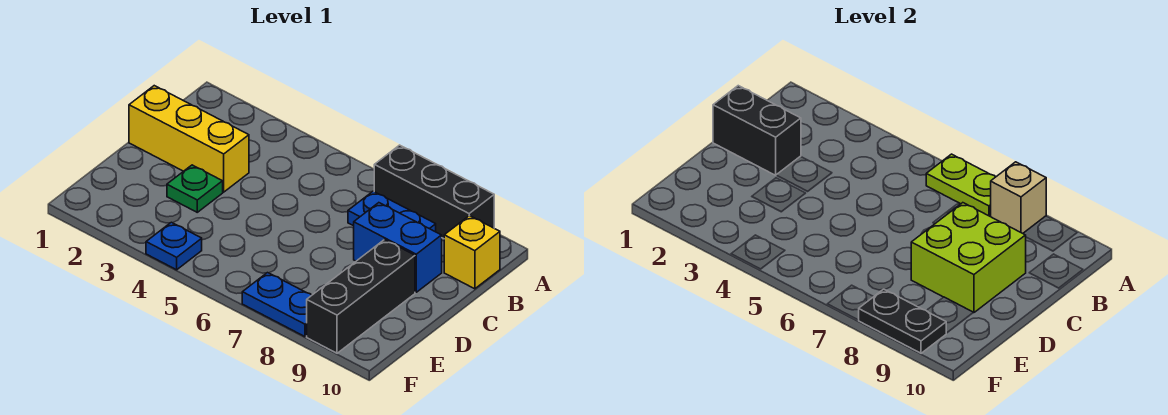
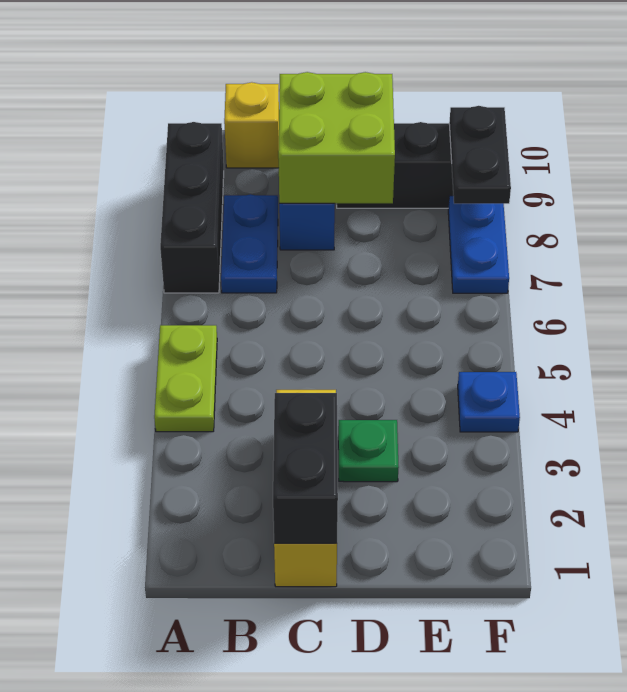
lime 1x2 plate [926,154,995,217] -> lime 1x2 plate moved to [154,325,217,432]
tan 1x1 brick [991,162,1046,233] -> none

